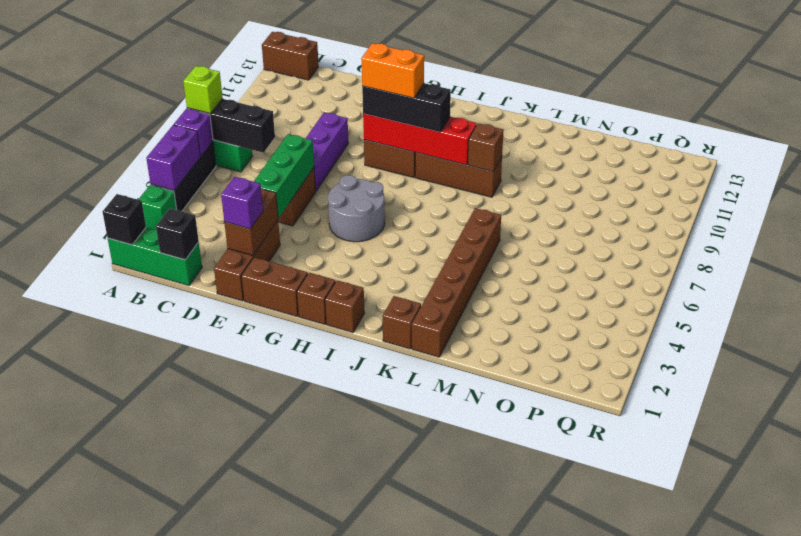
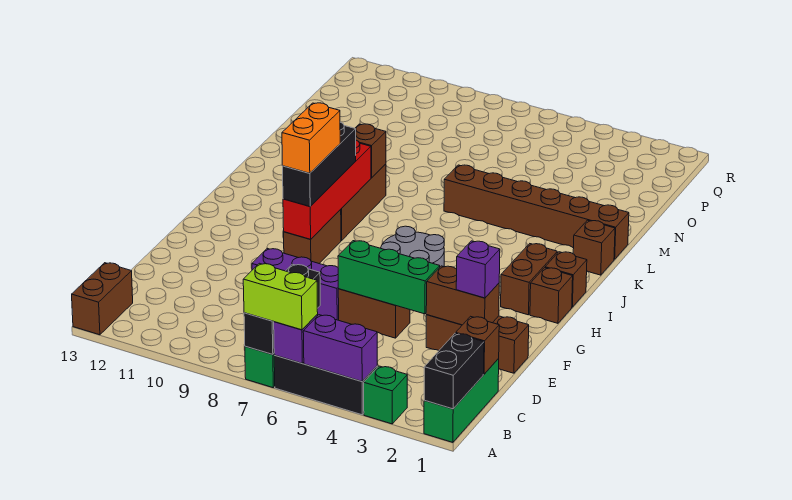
black 1x1 brick [103,194,146,245] -> black 1x2 brick [424,333,484,409]
lime 1x1 brick [183,66,223,114] -> lime 1x2 brick [243,263,318,330]
black 1x1 brick [156,208,199,260] -> brown 1x1 brick [456,316,499,374]
brown 1x2 brick [241,257,308,316] -> brown 1x2 brick moved to [501,244,557,315]

